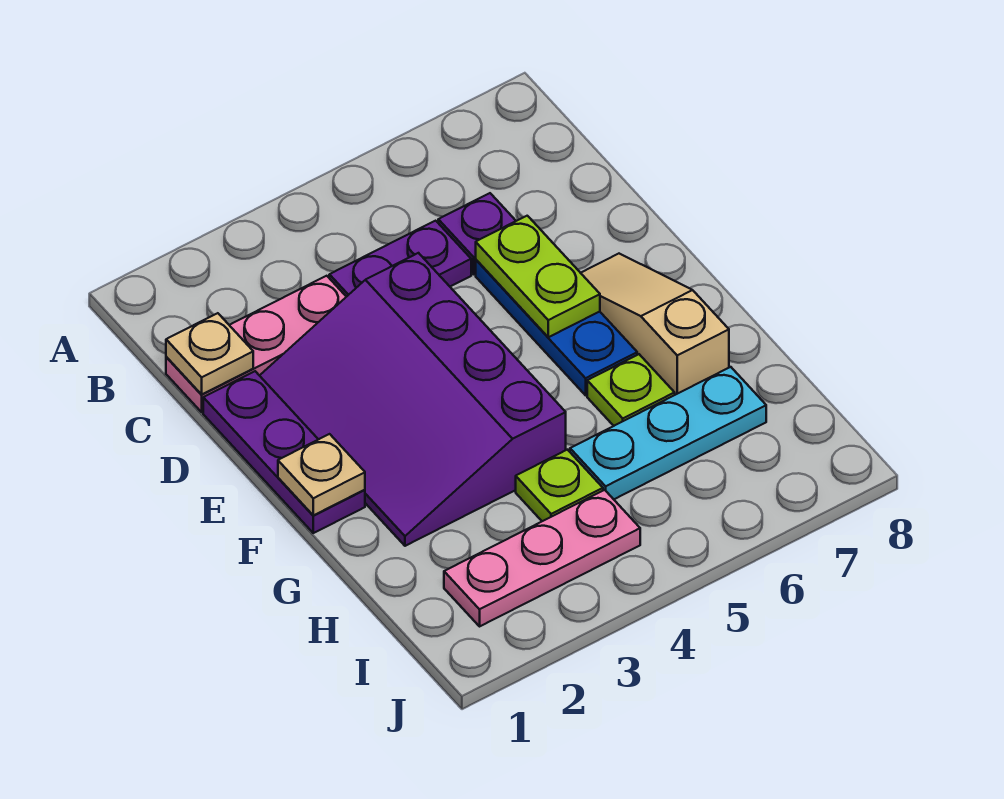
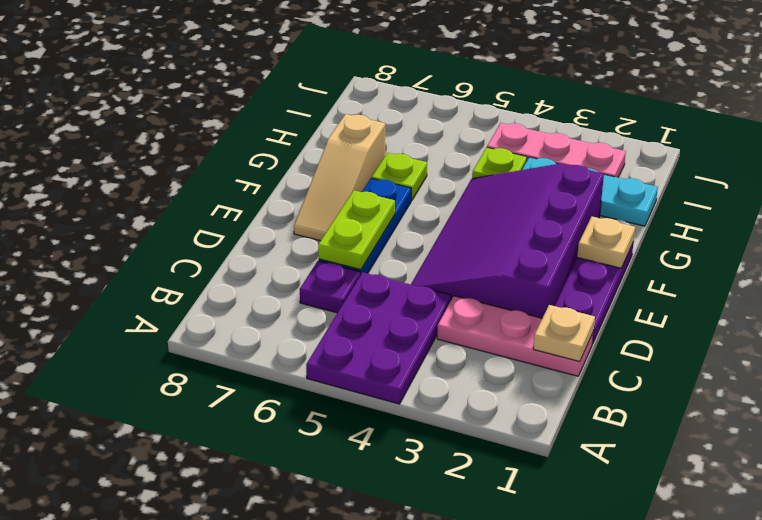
purple 1x2 plate [329,221,471,297] -> purple 2x3 plate [306,272,451,404]
purple 3x4 slope [260,253,566,546] -> purple 3x4 slope turned to [411,164,604,318]
cyan 1x3 plate [570,367,766,499] -> cyan 1x3 plate moved to [522,157,658,226]

